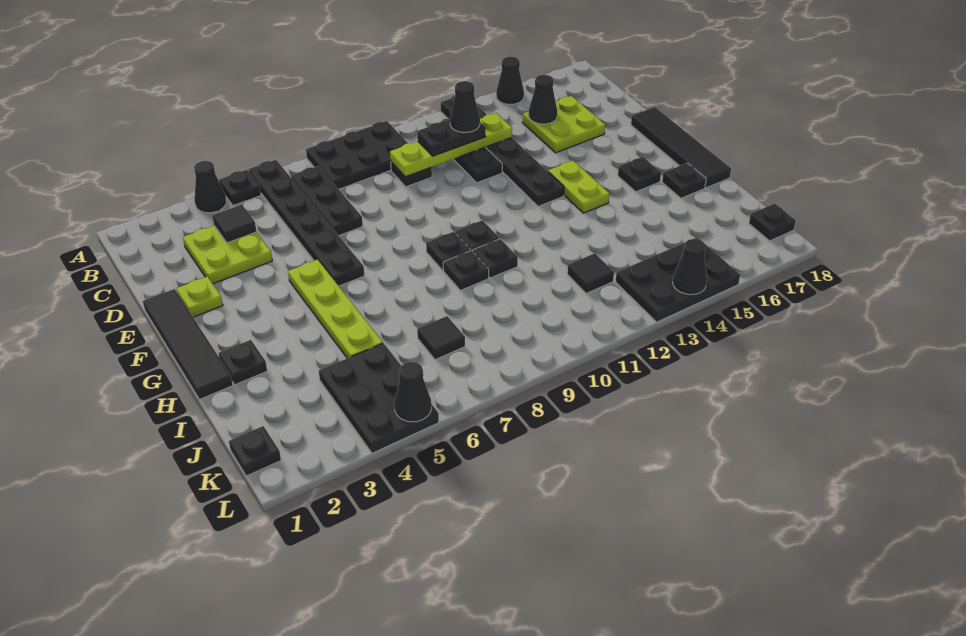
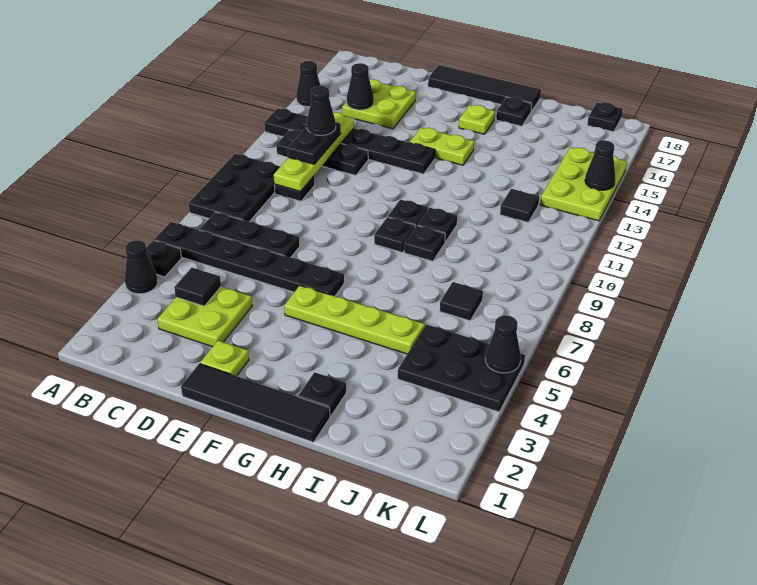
black 1x1 plate [618,157,661,192] -> lime 1x1 plate [459,105,495,134]
black 1x1 plate [229,426,281,476] -> none
black 2x3 plate [616,237,740,322] -> lime 2x3 plate [540,147,627,221]

